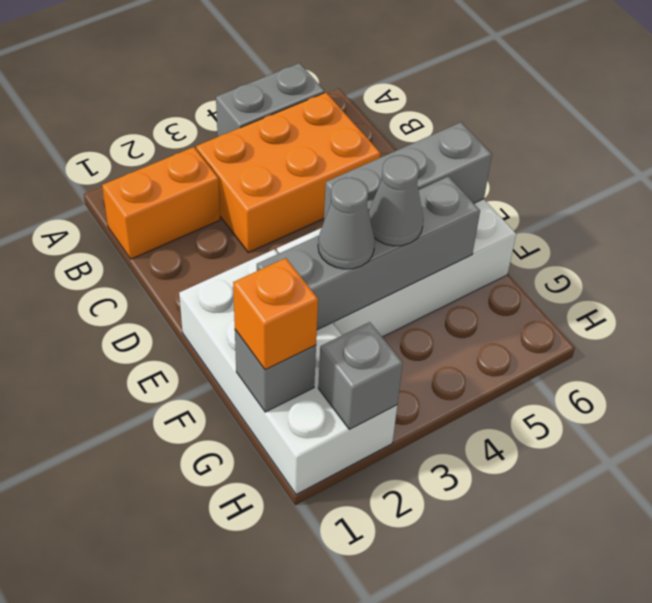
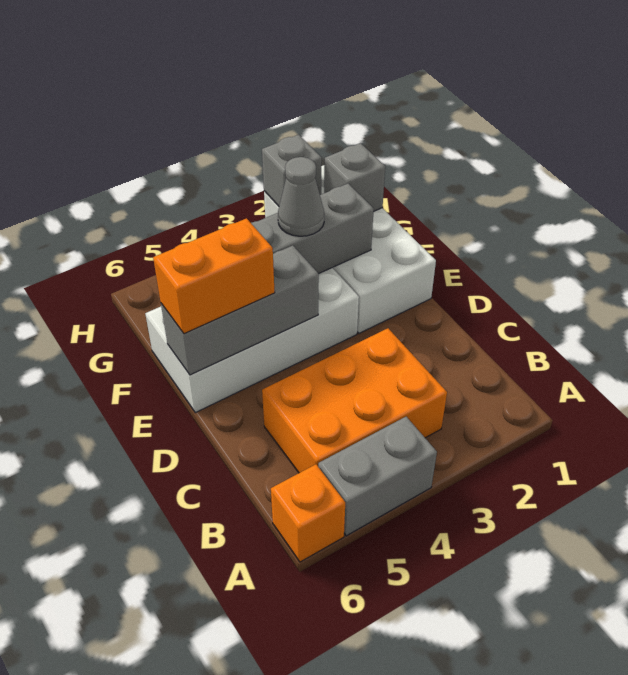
orange 1x2 brick [102,147,220,259] -> orange 1x2 brick moved to [153,218,275,334]
grey 1x1 cone [369,155,423,246] -> none
orange 1x1 brick [233,258,318,370] -> orange 1x1 brick moved to [271,464,345,562]

